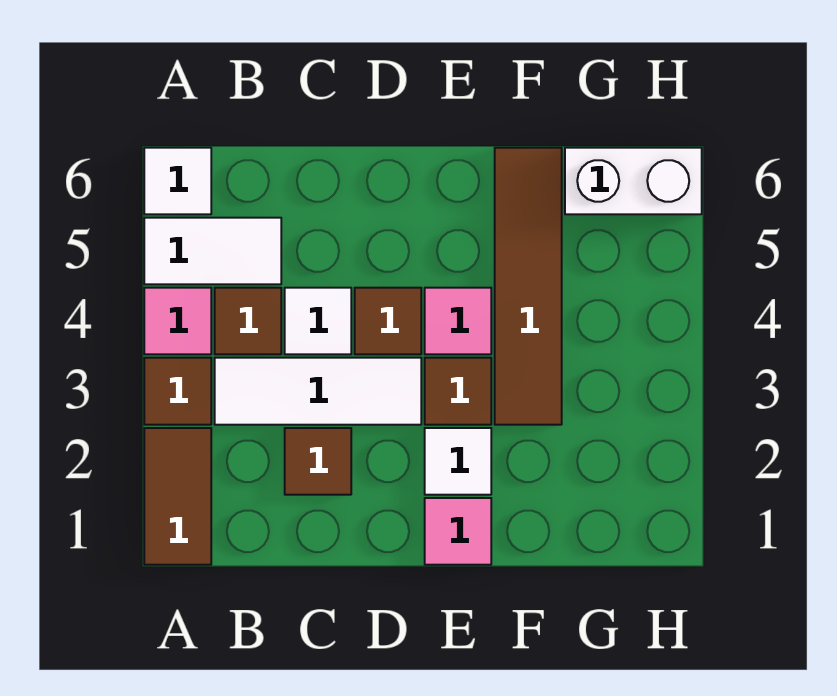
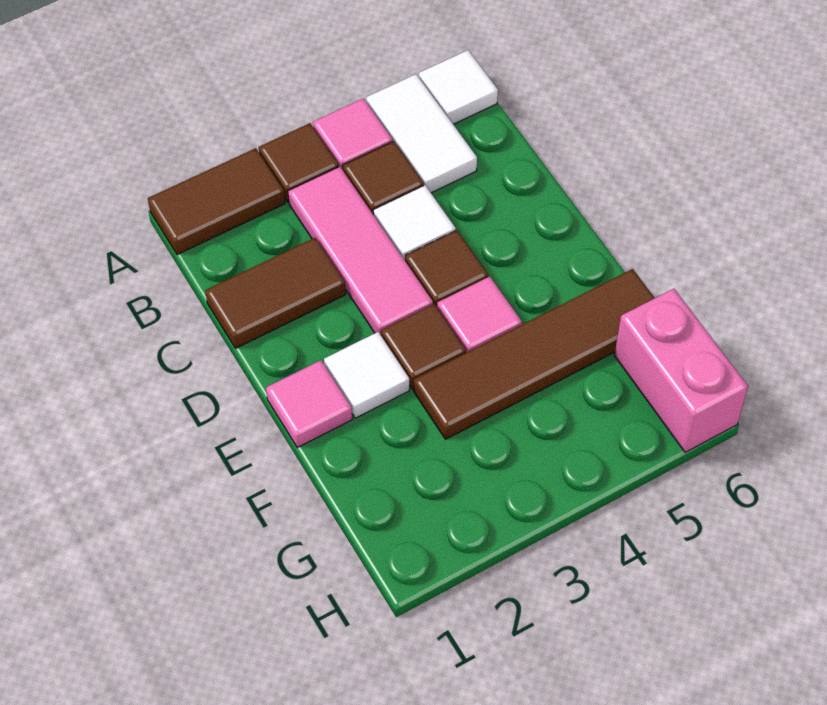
white 1x3 tile [215,358,421,425] -> pink 1x3 tile [288,167,433,335]
brown 1x1 tile [285,428,351,495] -> brown 1x2 tile [205,238,346,348]
white 1x2 brick [565,148,702,214] -> pink 1x2 brick [614,289,748,452]

